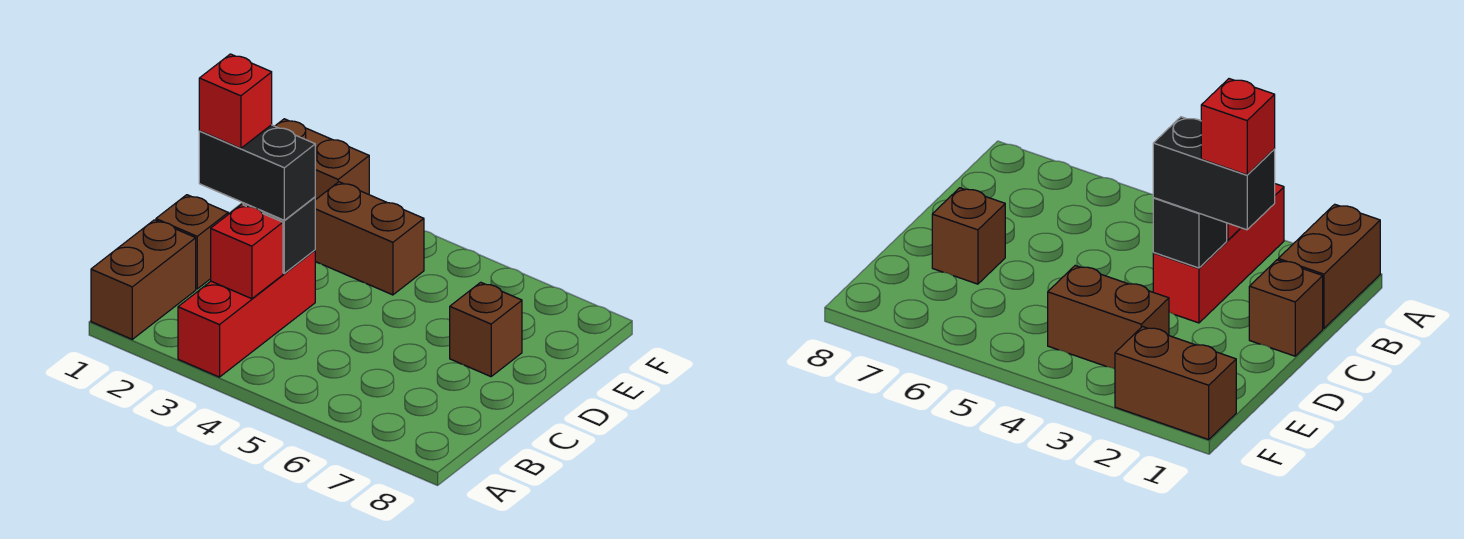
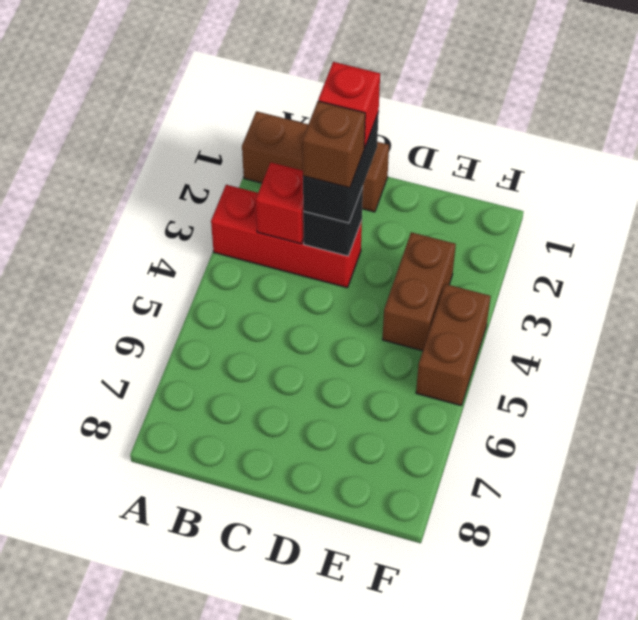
brown 1x1 brick [450,282,522,377] -> brown 1x1 brick moved to [303,101,365,188]
brown 1x2 brick [275,119,369,200] -> brown 1x2 brick moved to [416,284,491,405]

